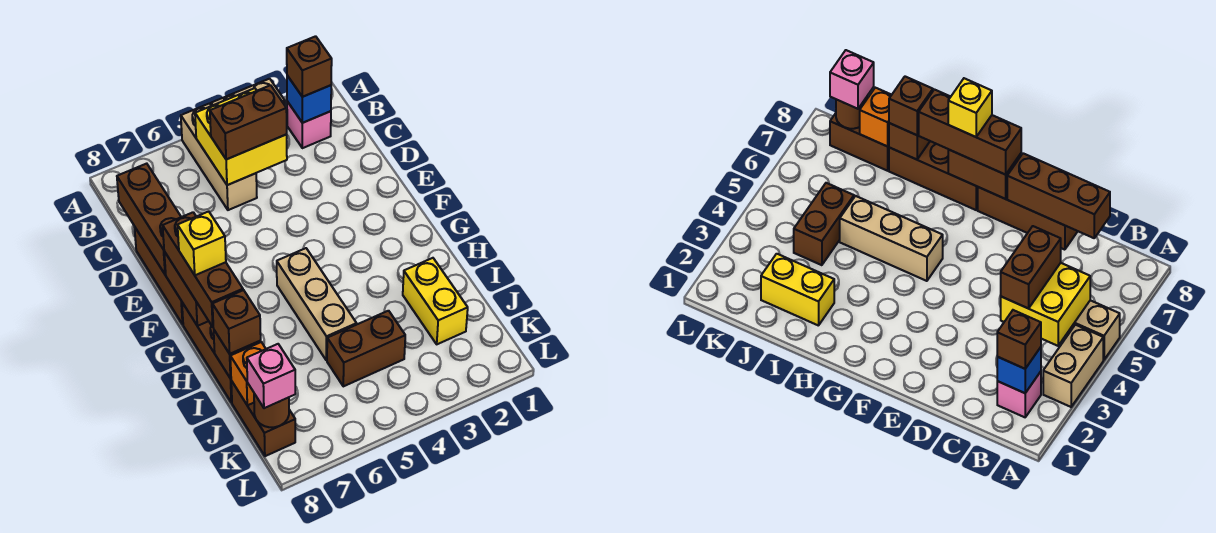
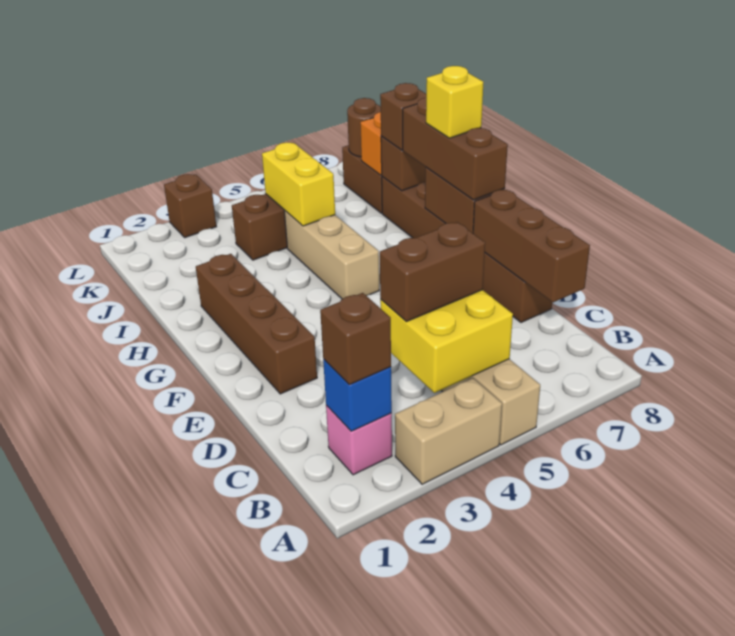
none -> brown 1x4 brick [196,254,317,394]
yellow 1x2 brick [403,258,468,344] -> yellow 1x2 brick moved to [262,142,335,226]
pink 1x1 brick [247,344,295,408] -> none
none -> brown 1x1 brick [164,174,216,238]

